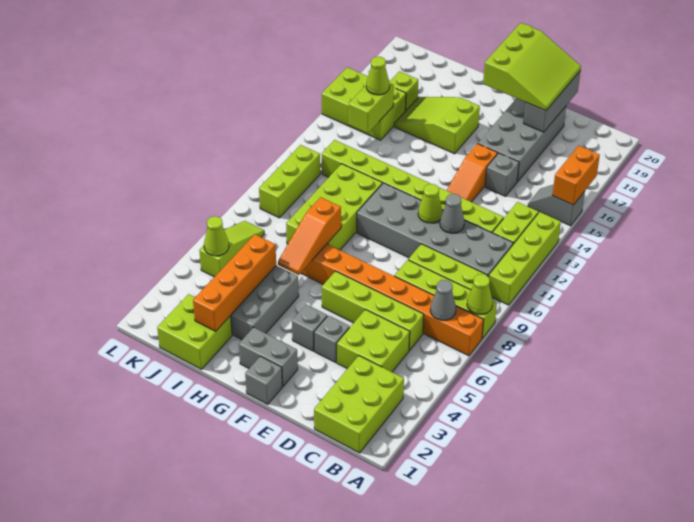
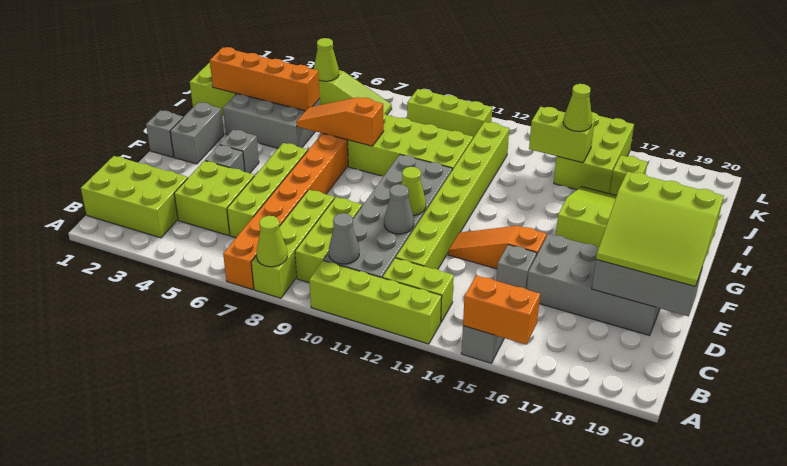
grey 1x1 cone [430,280,456,320] -> grey 1x1 cone moved to [329,213,359,264]

